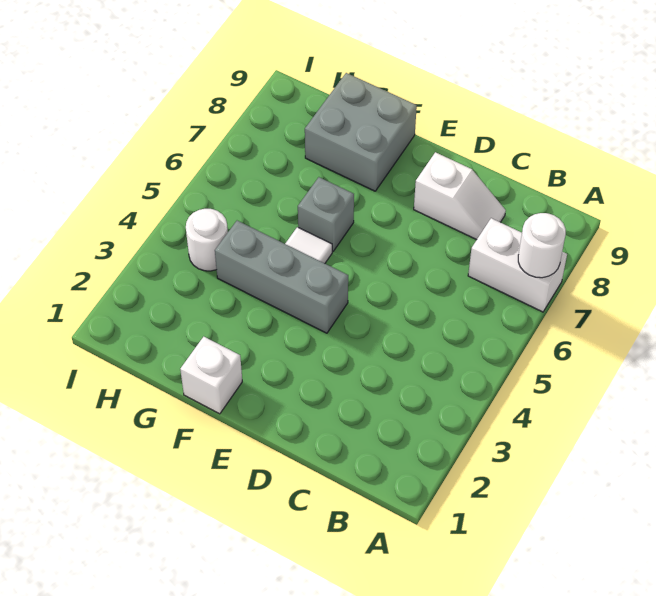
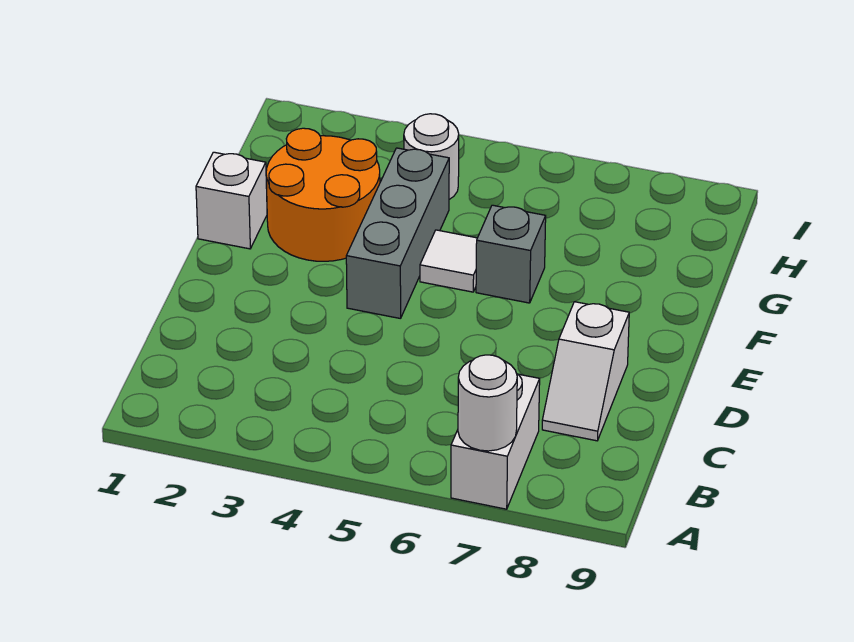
none -> orange 2x2 round brick [266,128,380,261]
grey 2x2 brick [305,73,417,191] -> none

